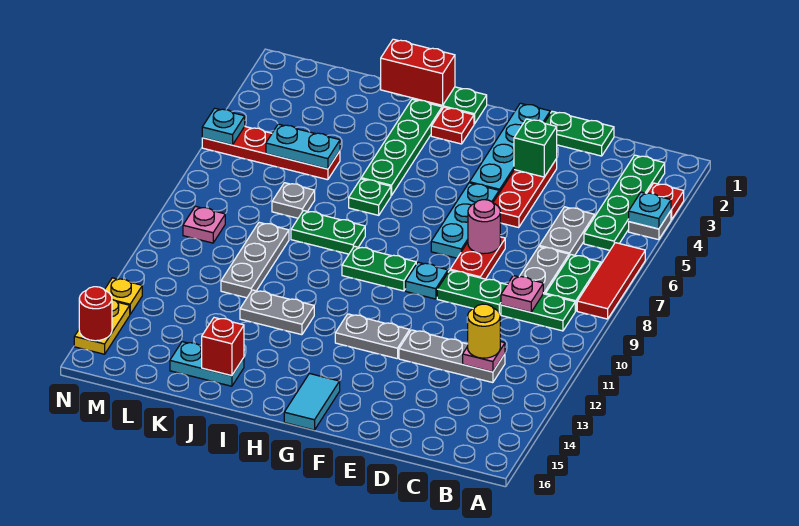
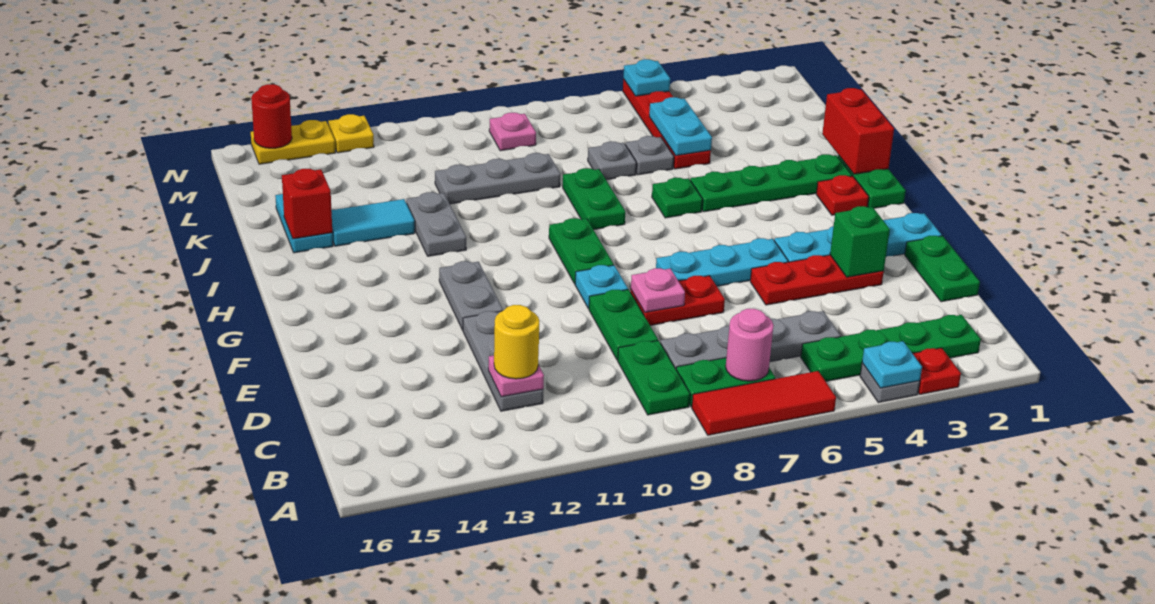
pink 1x1 plate [501,276,543,312] -> pink 1x1 plate moved to [631,268,685,312]
pink 1x1 round brick [468,200,500,254] -> pink 1x1 round brick moved to [726,309,774,381]
cyan 1x2 tile [284,374,340,430] -> cyan 1x2 tile moved to [331,199,415,246]
none -> grey 1x1 plate [625,136,674,175]

